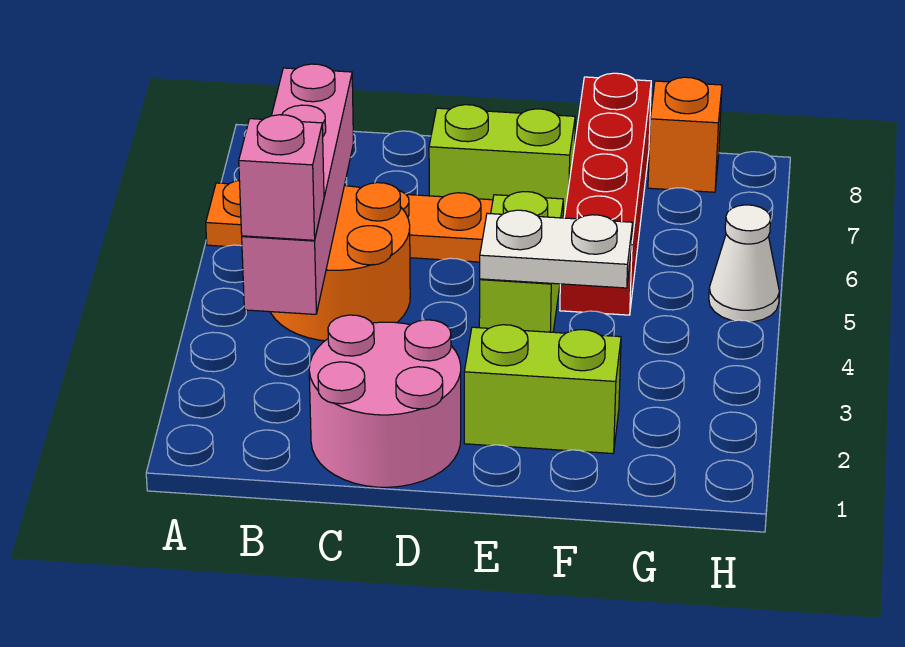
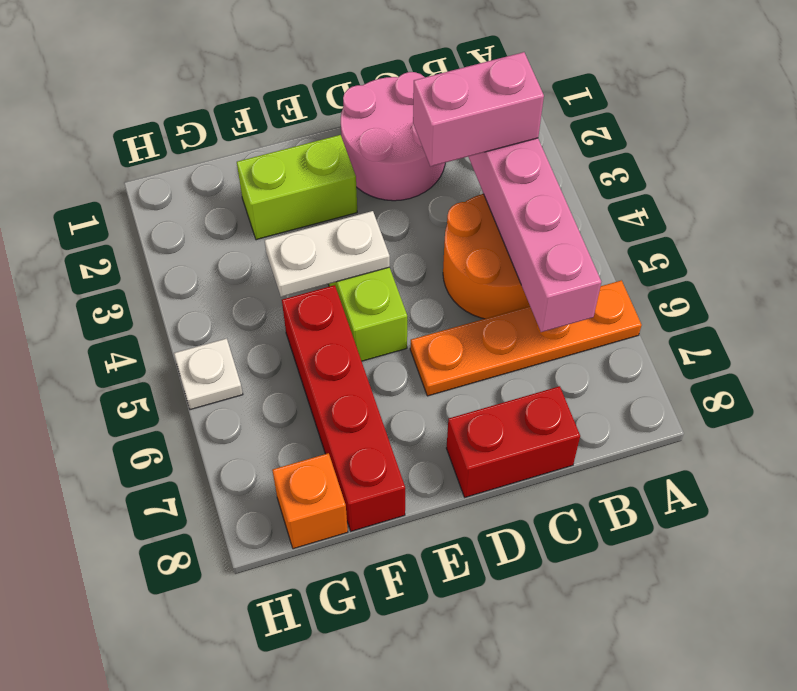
pink 1x1 brick [239,115,324,240] -> pink 1x2 brick [413,52,544,166]
none -> red 1x2 brick [446,386,580,497]
lime 1x2 brick [429,105,575,218] -> none
white 1x1 cone [709,205,779,322] -> white 1x1 plate [174,338,243,410]

